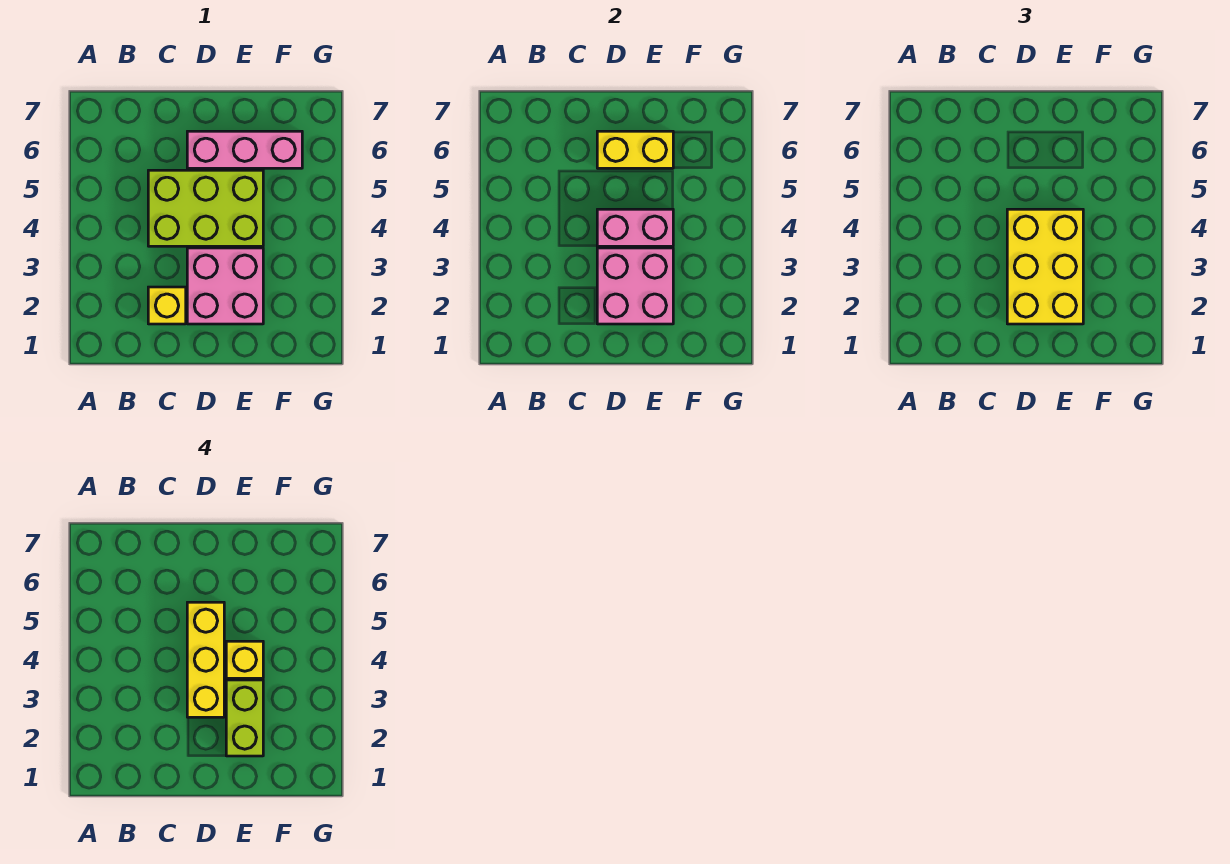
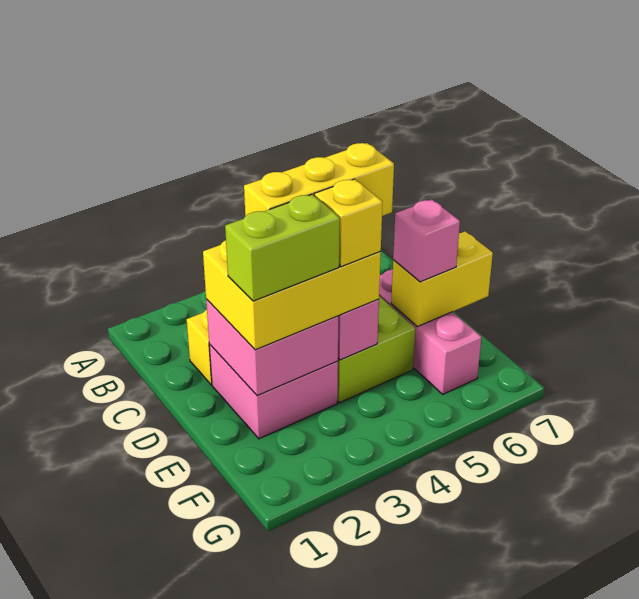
yellow 1x2 brick [597,131,673,168] -> yellow 1x2 brick turned to [391,232,493,327]
none -> pink 1x1 brick [393,199,460,282]

